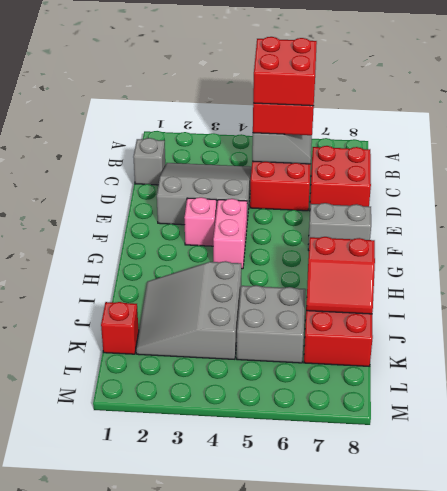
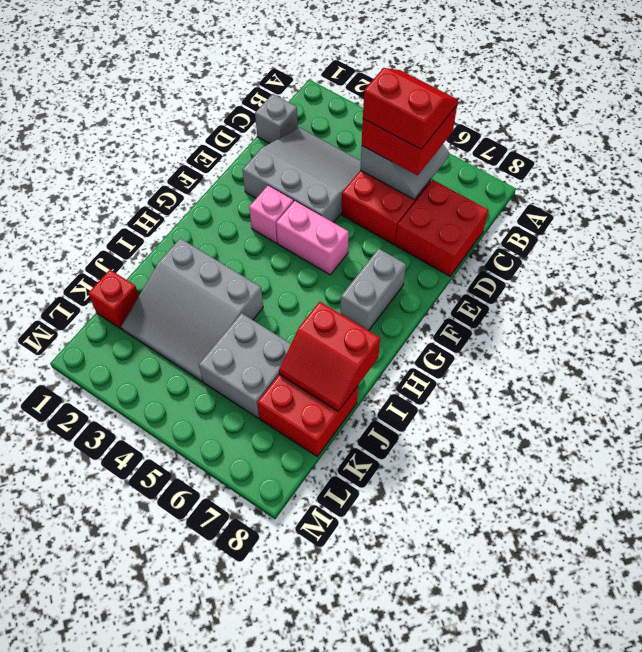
red 2x2 brick [253,37,317,106] -> red 2x2 slope [363,68,458,149]
pink 1x2 brick [213,199,247,269] -> pink 1x2 brick turned to [276,201,349,275]
grey 1x2 brick [308,203,371,250] -> grey 1x2 brick turned to [341,249,406,331]
grey 3x3 slope [136,261,241,359] -> grey 3x3 slope turned to [121,238,263,381]

